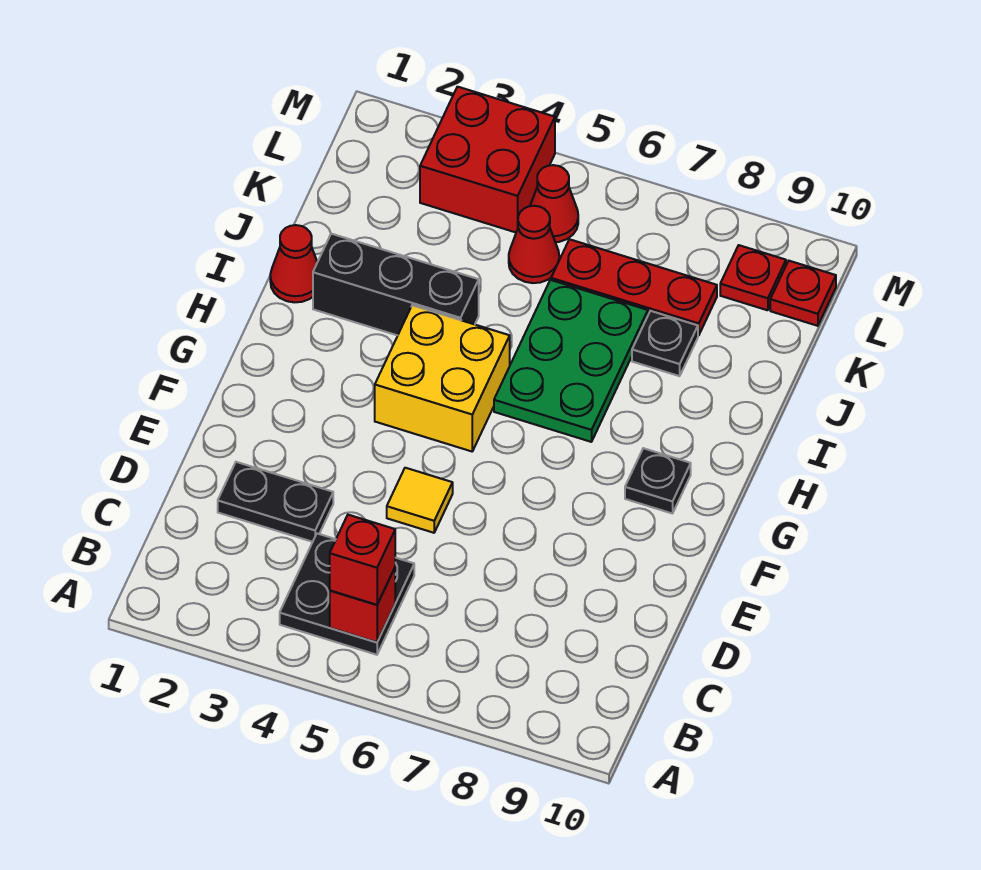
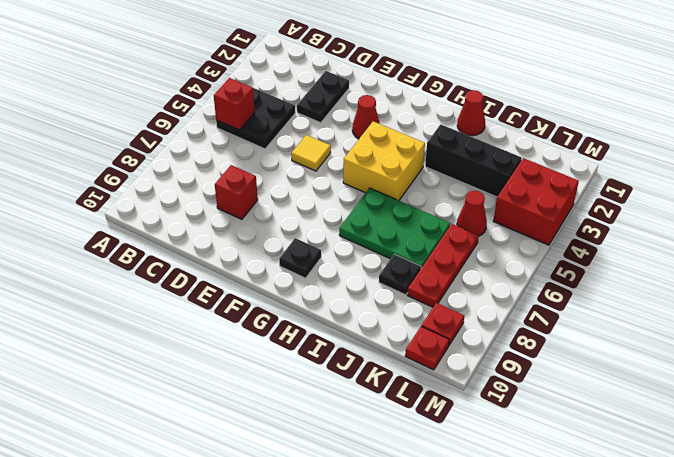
red 1x1 brick [330,515,395,605] -> red 1x1 brick moved to [215,165,258,219]
black 1x3 brick [313,234,479,335] -> black 1x3 brick turned to [425,124,522,197]
red 1x1 cone [530,165,578,242] -> red 1x1 cone moved to [352,95,380,139]

